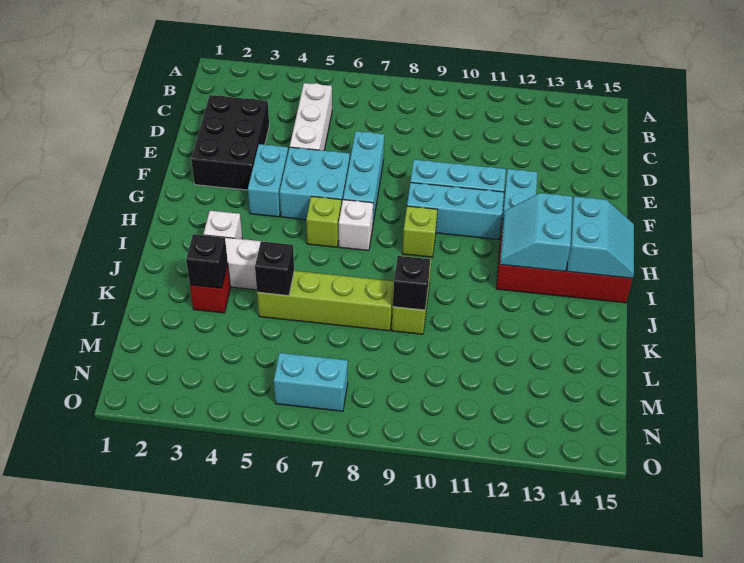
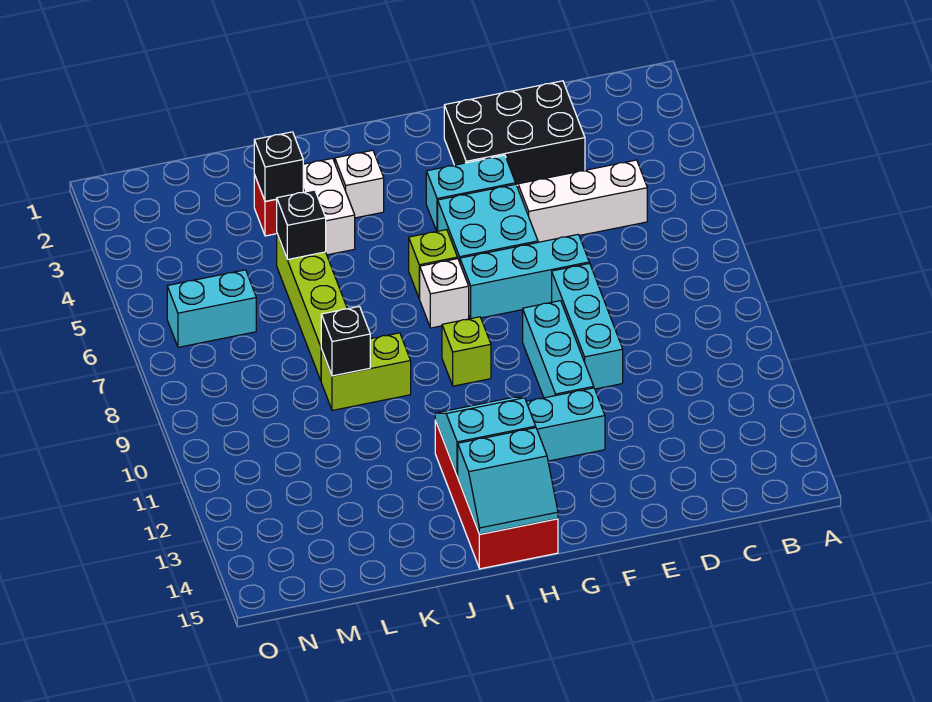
cyan 1x3 brick [407,183,504,240] -> cyan 1x3 brick moved to [552,263,623,389]
cyan 1x2 brick [274,353,348,411] -> cyan 1x2 brick turned to [167,270,256,347]

